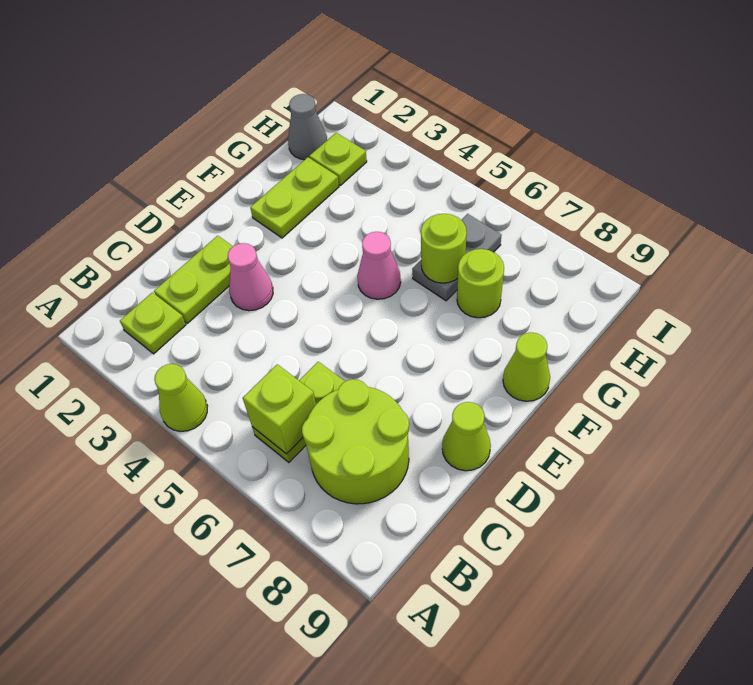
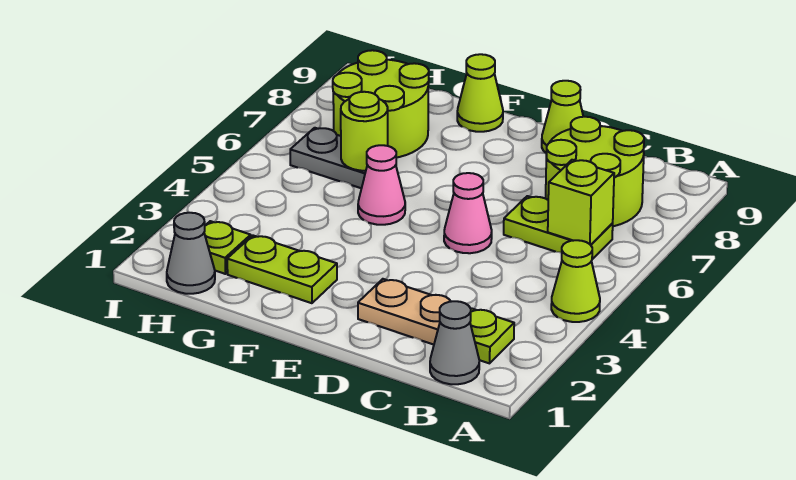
none -> grey 1x1 cone [430,301,479,384]
lime 1x2 plate [154,236,233,323] -> tan 1x2 plate [358,279,451,345]
pink 1x1 cone [228,243,273,311] -> pink 1x1 cone moved to [444,173,492,253]
lime 1x1 round brick [457,249,504,318] -> lime 2x2 round brick [333,50,429,158]

